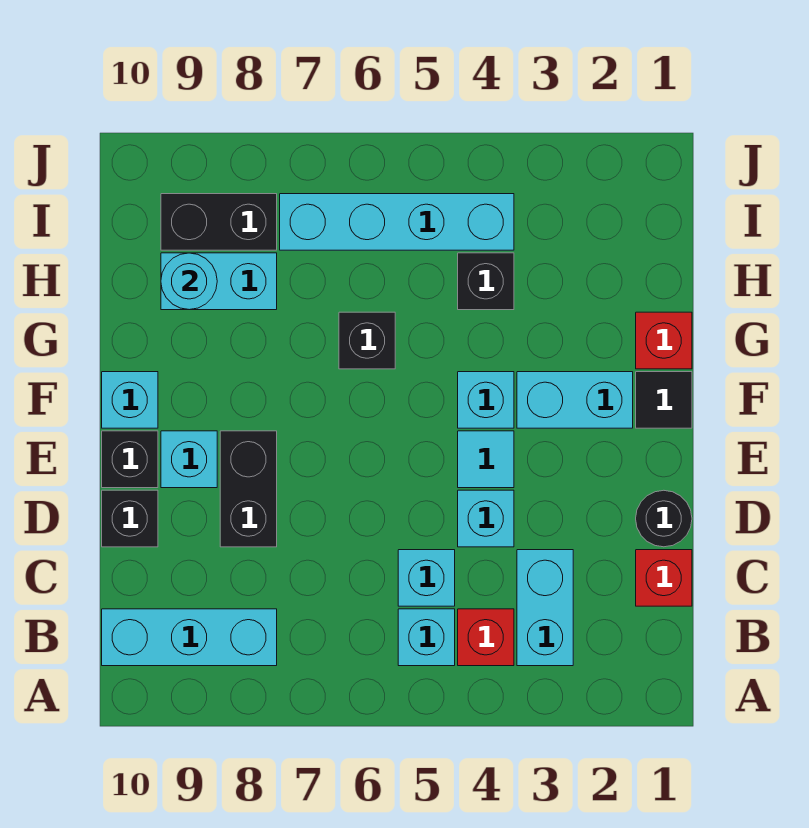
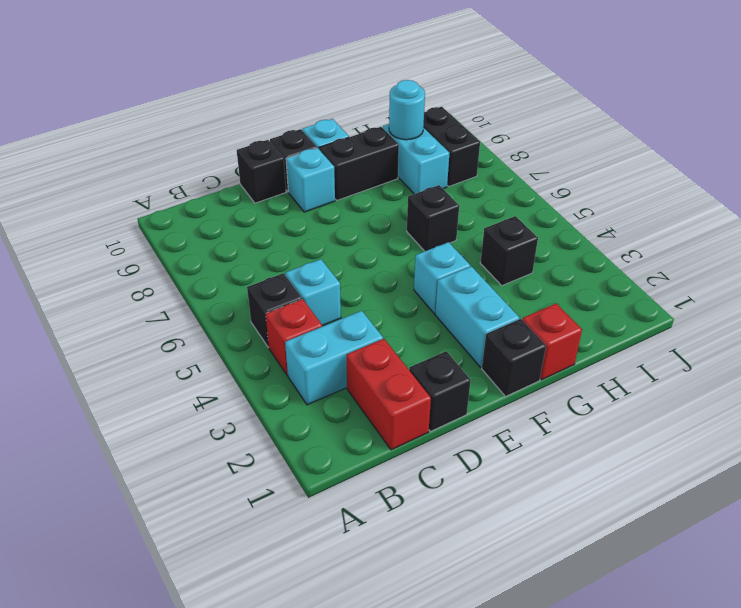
cyan 1x1 brick [398,609,455,666] -> black 1x1 brick [247,273,302,347]
cyan 1x3 brick [102,609,277,666] -> none
red 1x1 brick [636,550,692,606] -> red 1x2 brick [347,339,431,450]
black 1x1 round brick [636,490,692,547] -> black 1x1 brick [409,351,471,431]
cyan 1x1 brick [458,490,514,547] -> none
black 1x2 brick [220,431,277,547] -> black 1x2 brick moved to [319,127,399,200]
cyan 1x1 tile [458,431,514,488] -> none
black 1x1 tile [636,372,692,428] -> black 1x1 brick [482,319,546,396]
cyan 1x4 brick [280,194,514,250] -> none

